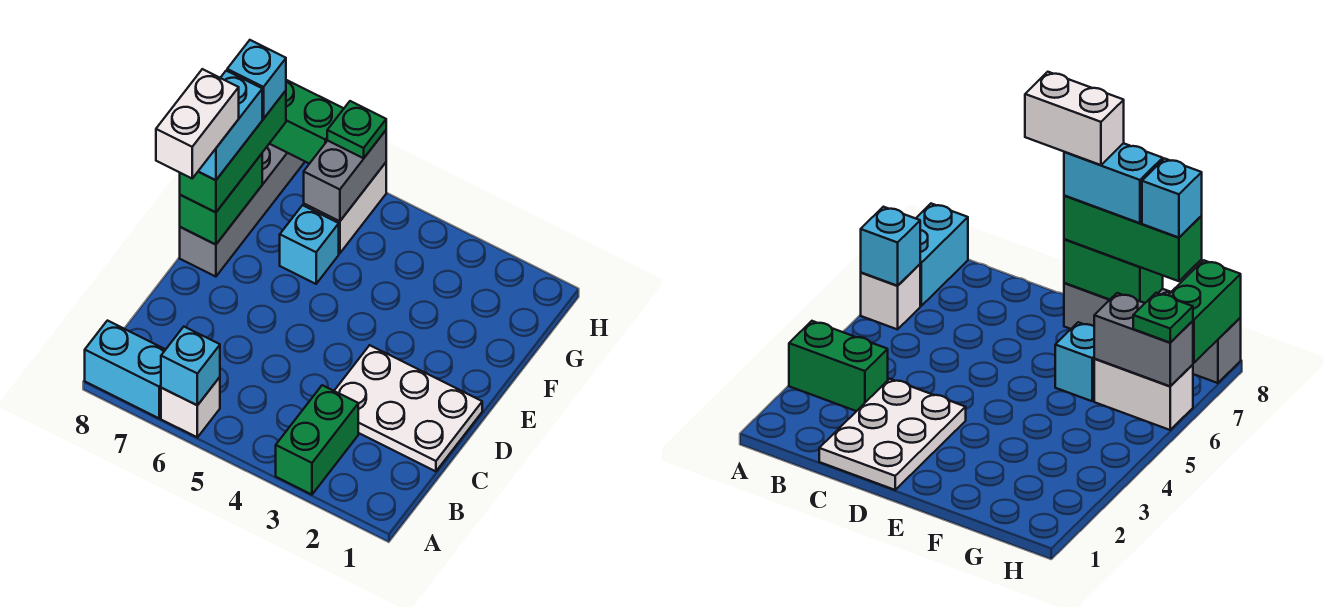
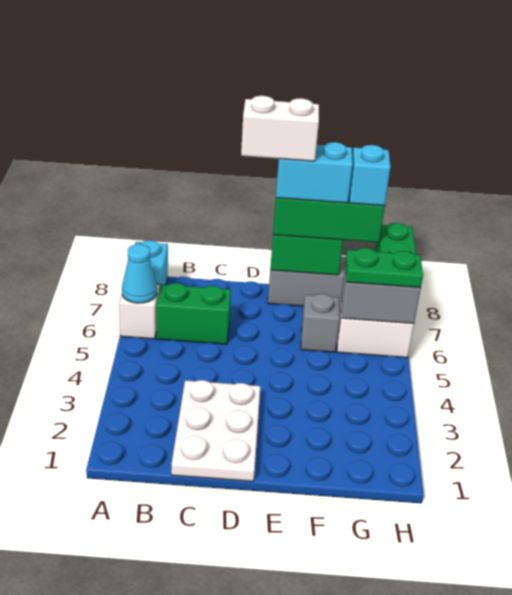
green 1x2 brick [276,385,358,495] -> green 1x2 brick moved to [156,283,231,344]
cyan 1x1 brick [161,327,220,405] -> cyan 1x1 cone [122,244,157,303]
cyan 1x1 brick [280,205,339,284] -> grey 1x1 brick [301,294,340,352]
green 1x1 plate [327,101,386,158] -> green 1x2 plate [346,248,423,288]

